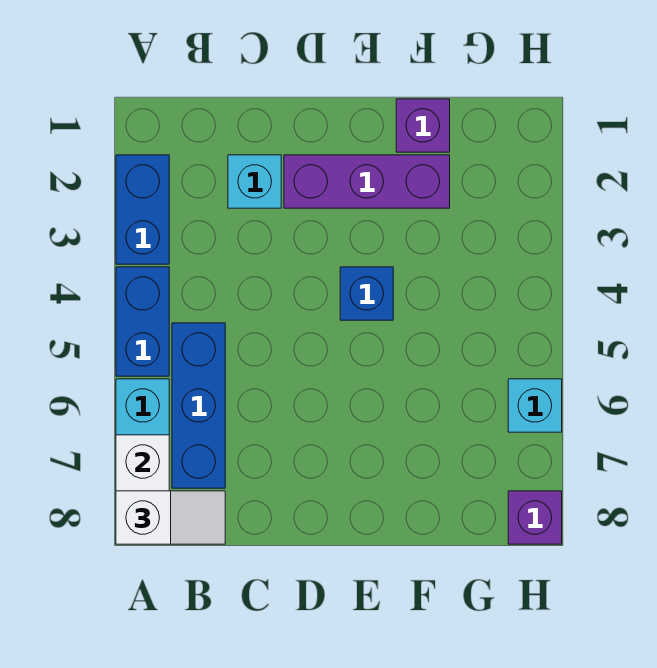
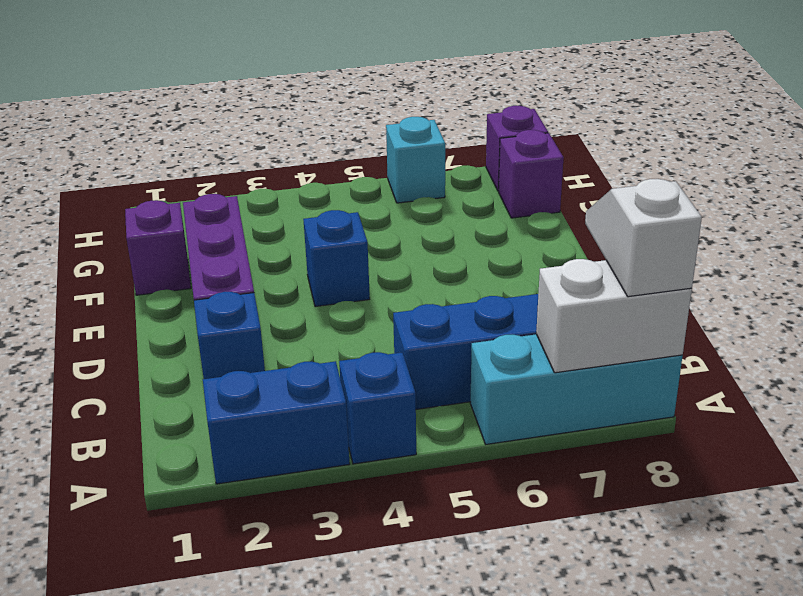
blue 1x2 brick [116,267,169,376] -> blue 1x1 brick [339,352,416,464]
cyan 1x1 brick [228,155,281,208] -> blue 1x1 brick [194,292,265,379]
none -> purple 1x1 brick [499,130,564,218]

